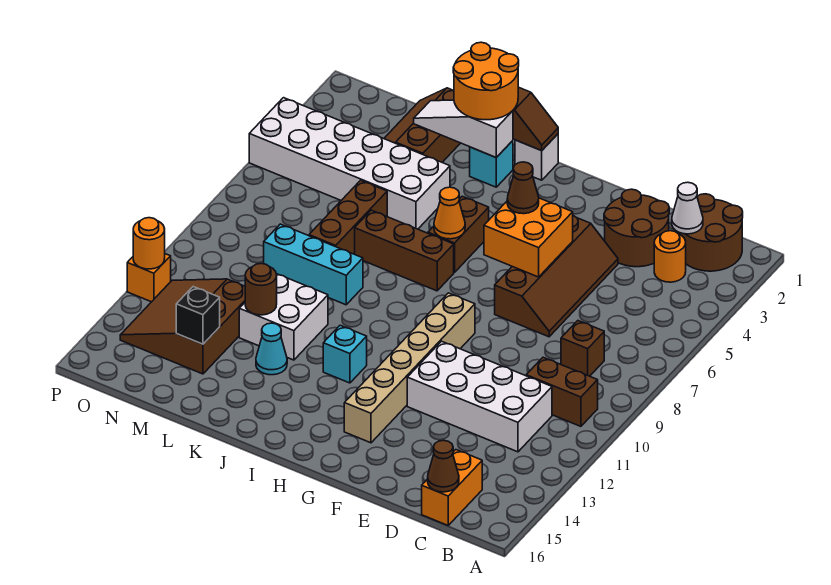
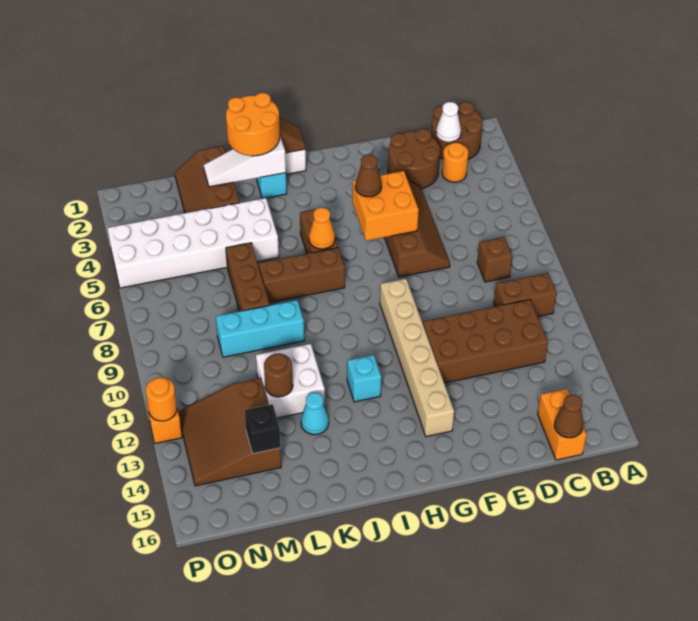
white 2x4 brick [407,341,552,452] -> brown 2x4 brick [423,299,548,383]

